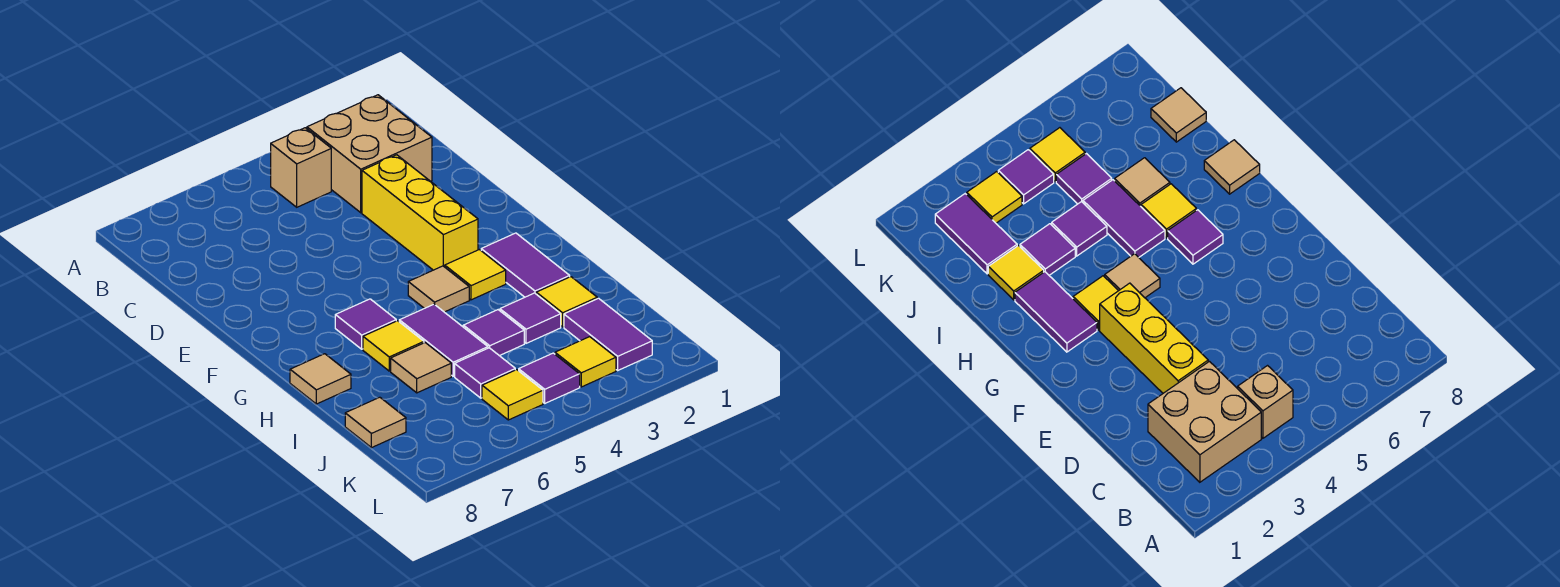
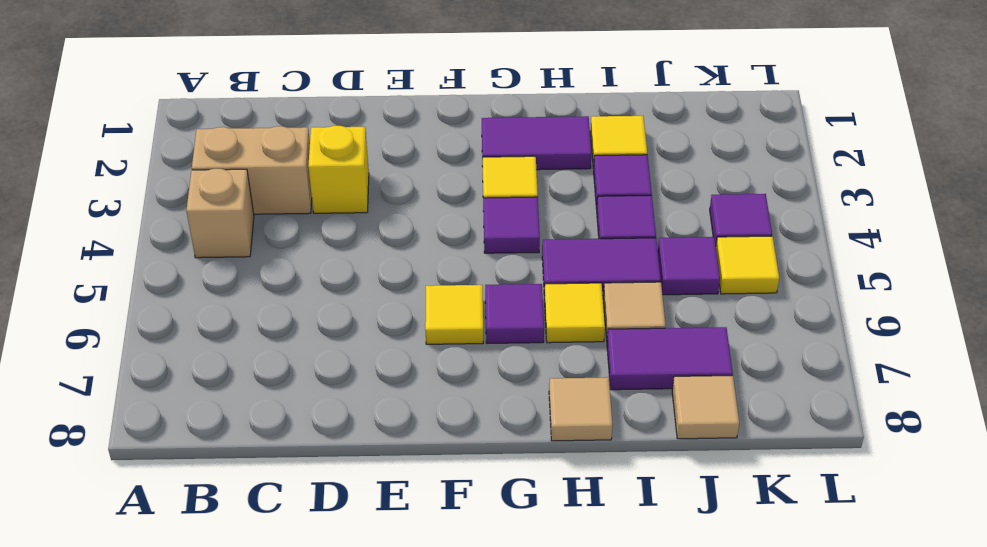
tan 2x2 brick [307,95,432,213] -> tan 1x2 brick [192,126,312,214]
yellow 1x3 brick [362,155,478,270] -> yellow 1x1 brick [308,126,369,213]
tan 1x1 tile [408,266,469,312] -> purple 1x1 tile [483,197,540,253]
purple 1x2 tile [564,298,652,370] -> purple 1x2 tile moved to [607,327,733,390]
yellow 1x1 tile [555,337,616,387] -> yellow 1x1 tile moved to [425,285,483,344]

